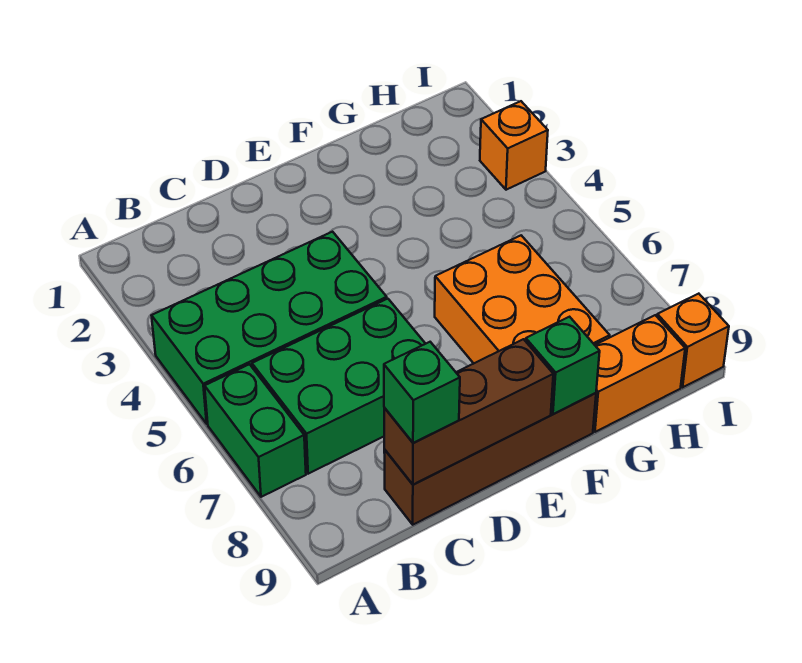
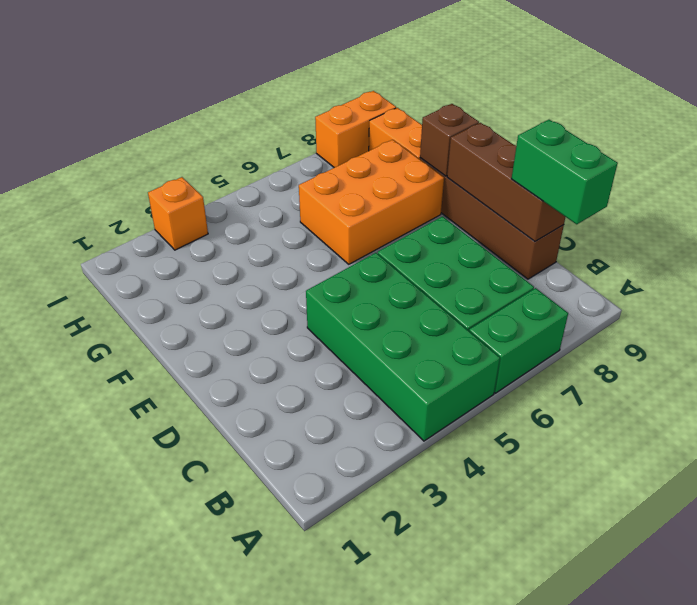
green 1x1 brick [384,342,460,443] -> green 1x2 brick [511,120,618,224]
green 1x1 brick [526,317,600,414] -> brown 1x1 brick [420,104,479,176]
orange 1x1 brick [657,294,729,387] -> orange 1x2 brick [315,91,396,168]

